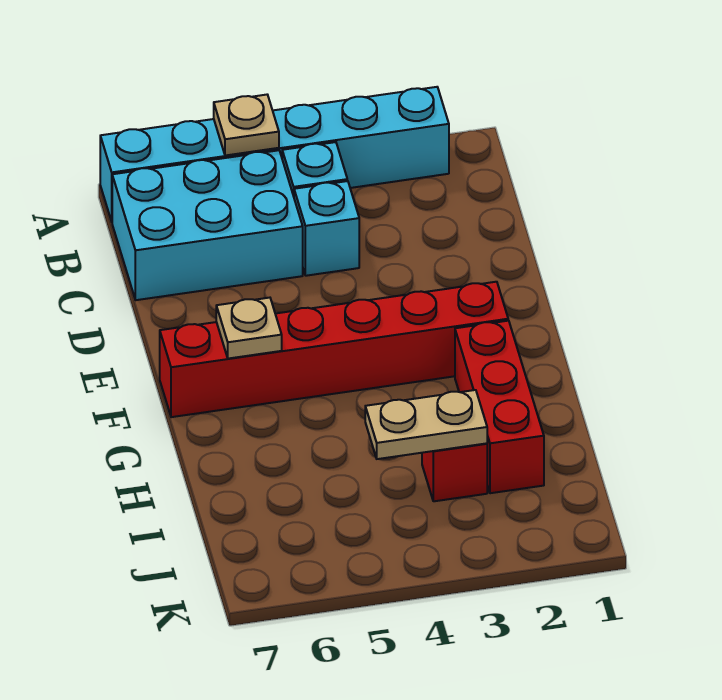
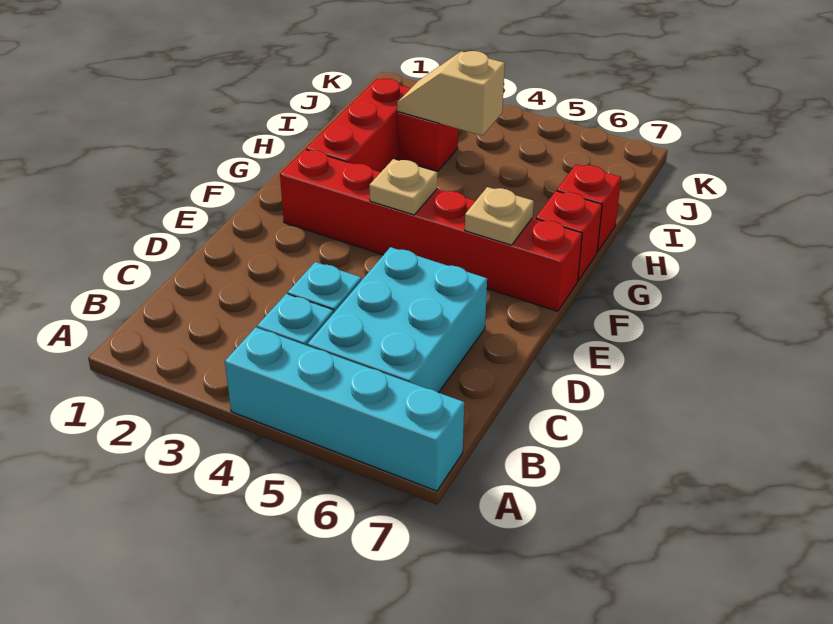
cyan 1x6 brick [100,87,449,222] -> cyan 1x4 brick [225,327,464,491]
tan 1x1 plate [214,95,279,156] -> tan 1x1 plate moved to [369,159,437,215]
cyan 2x3 brick [112,150,303,300] -> cyan 2x3 brick turned to [308,247,487,393]
none -> red 1x1 brick [536,191,602,281]
none -> red 1x1 brick [557,164,621,252]
tan 1x2 plate [365,390,487,459] -> tan 1x2 slope [397,51,505,136]

